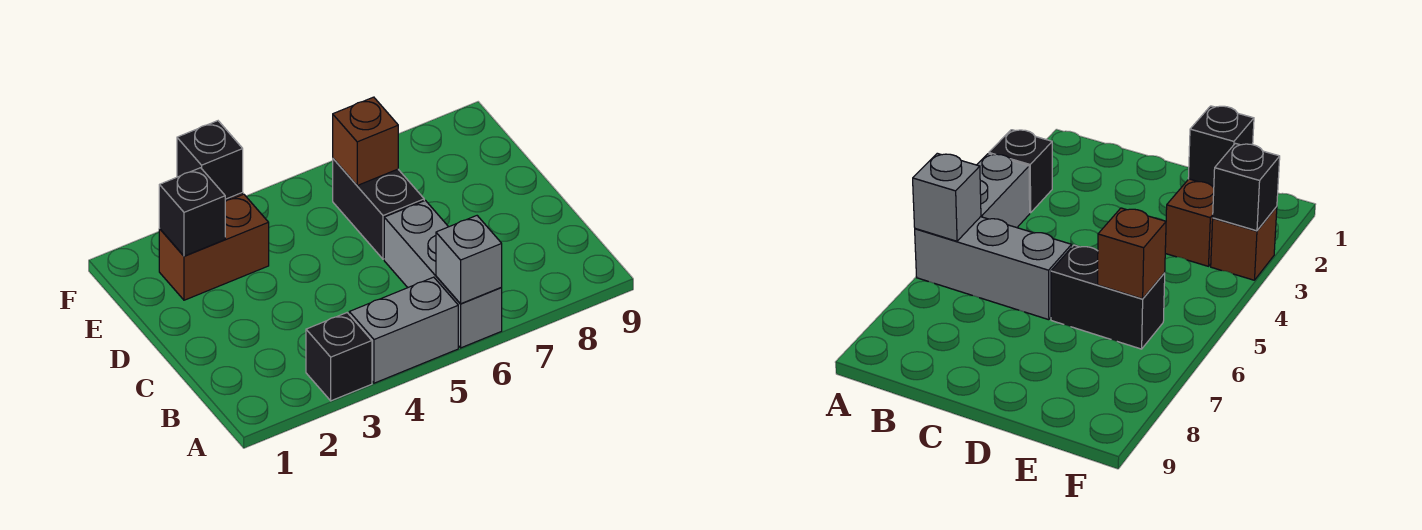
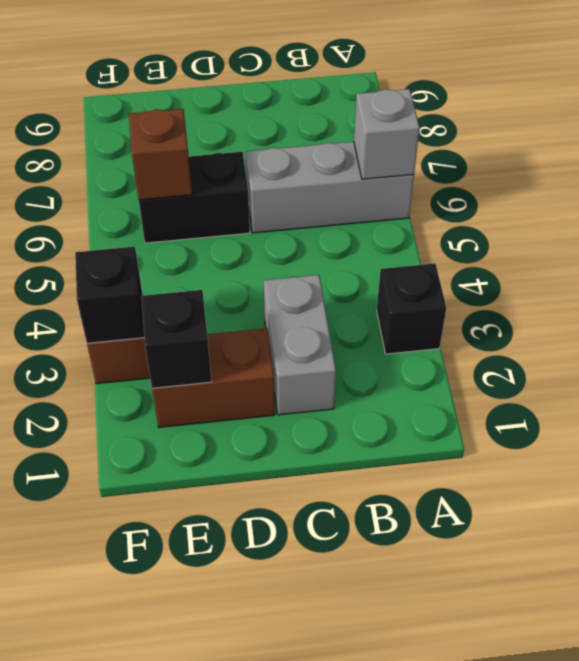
grey 1x2 brick [349,277,458,383] -> grey 1x2 brick moved to [264,275,336,415]
brown 1x2 brick [159,194,269,300] -> brown 1x2 brick turned to [152,328,275,427]

